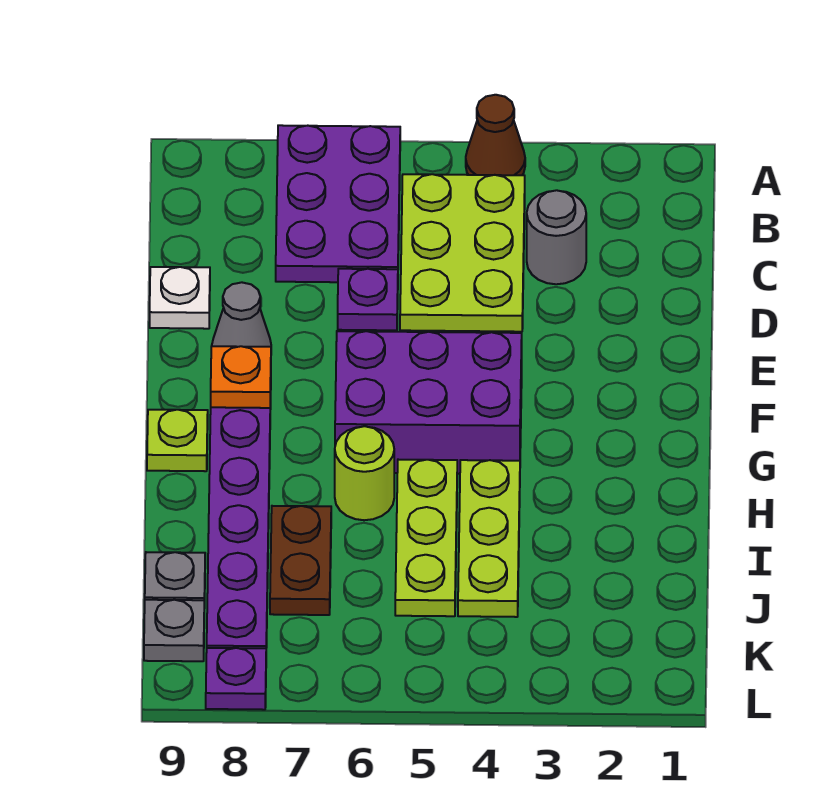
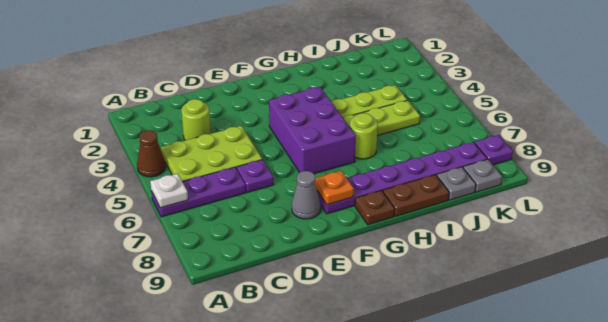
purple 2x3 plate [276,125,400,282] -> purple 1x3 plate [151,167,246,217]
grey 1x1 round brick [527,190,586,284] -> lime 1x1 round brick [181,99,211,140]
white 1x1 plate [150,267,210,329] -> white 1x1 plate moved to [150,174,188,208]
lime 1x1 plate [147,410,208,471] -> brown 1x1 plate [355,190,395,225]
brown 1x2 plate [270,506,331,615] -> brown 1x2 plate moved to [383,175,449,216]

